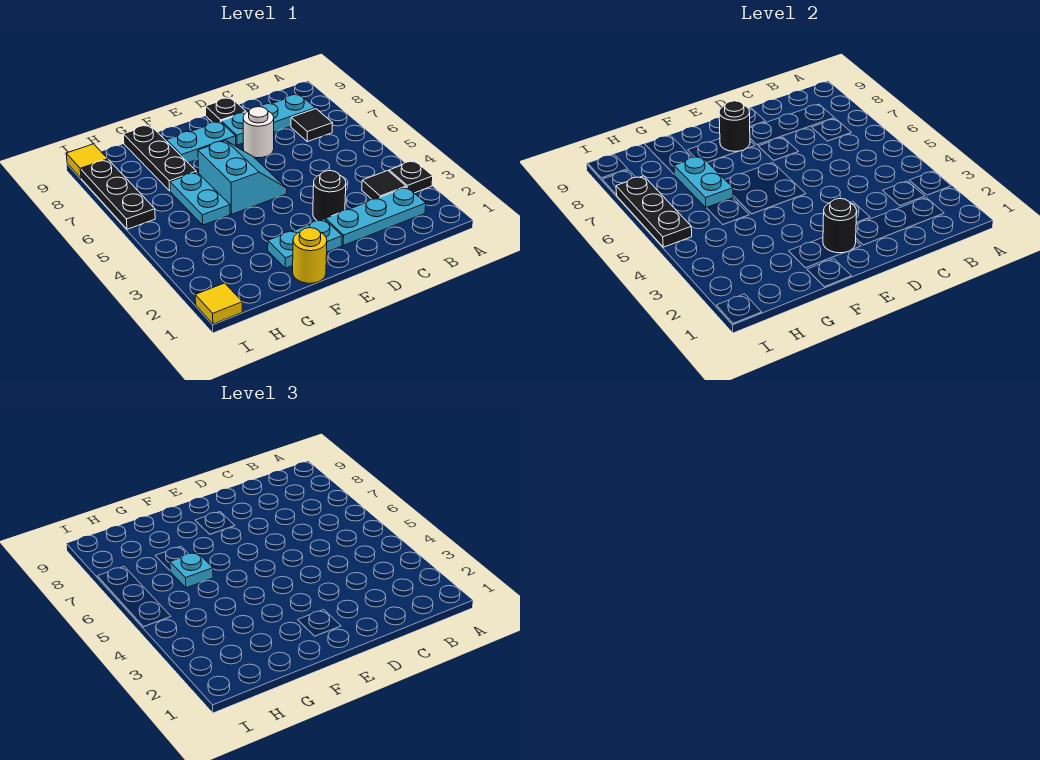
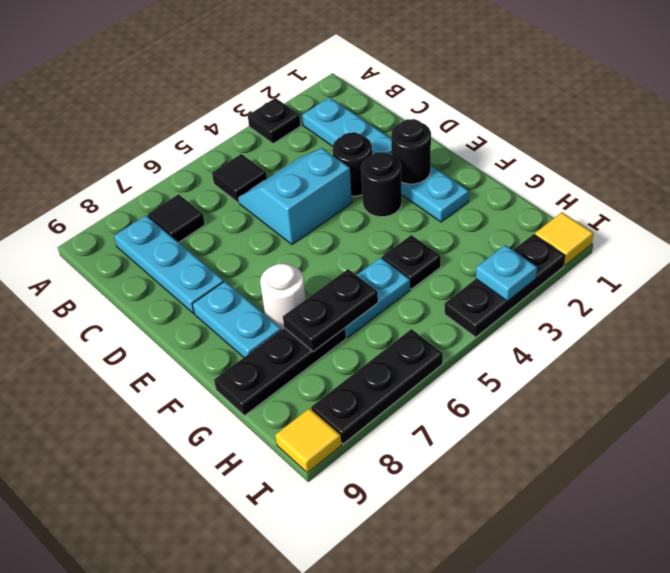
black 1x1 tile [362,171,406,199] -> black 1x1 tile moved to [212,154,267,203]
white 1x1 round brick [243,107,274,158] -> white 1x1 round brick moved to [260,264,306,330]
black 1x1 plate [206,98,246,122] -> black 1x1 plate moved to [382,235,441,289]
cyan 2x2 slope [198,140,287,214] -> cyan 2x2 slope moved to [239,148,352,245]
black 1x1 round brick [719,101,750,151] -> black 1x1 round brick moved to [361,152,402,217]
yellow 1x1 round brick [293,228,327,283] -> none
cyan 1x2 plate [674,156,733,208] -> black 1x2 plate [283,269,378,352]
cyan 1x1 plate [170,552,213,588] -> cyan 1x1 plate moved to [476,245,537,301]
black 1x3 plate [616,176,692,247] -> black 1x3 plate moved to [445,234,565,337]

